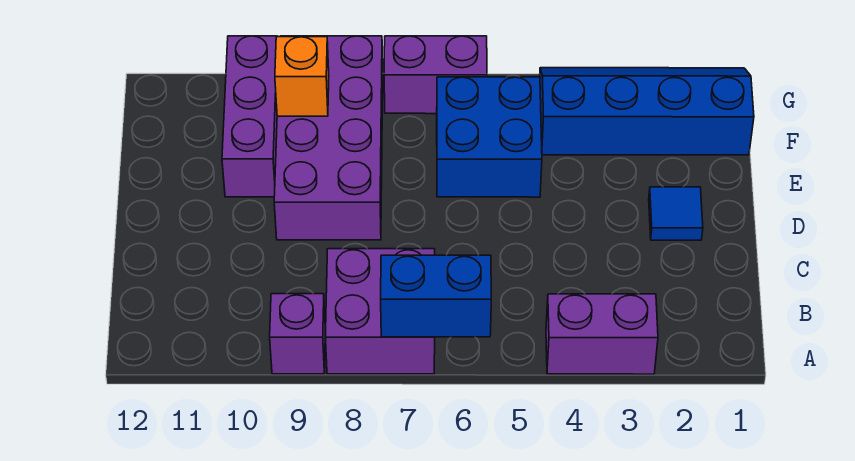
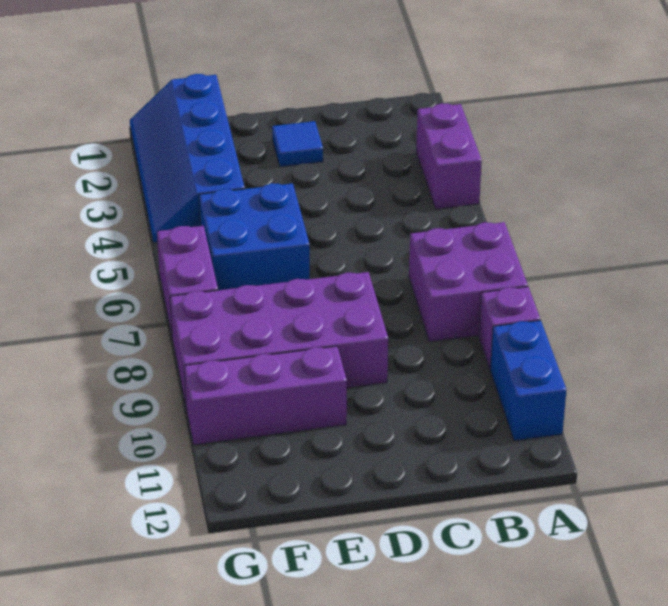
blue 1x2 brick [381,255,491,337] -> blue 1x2 brick moved to [490,320,566,441]
orange 1x1 brick [275,36,329,116] -> none

